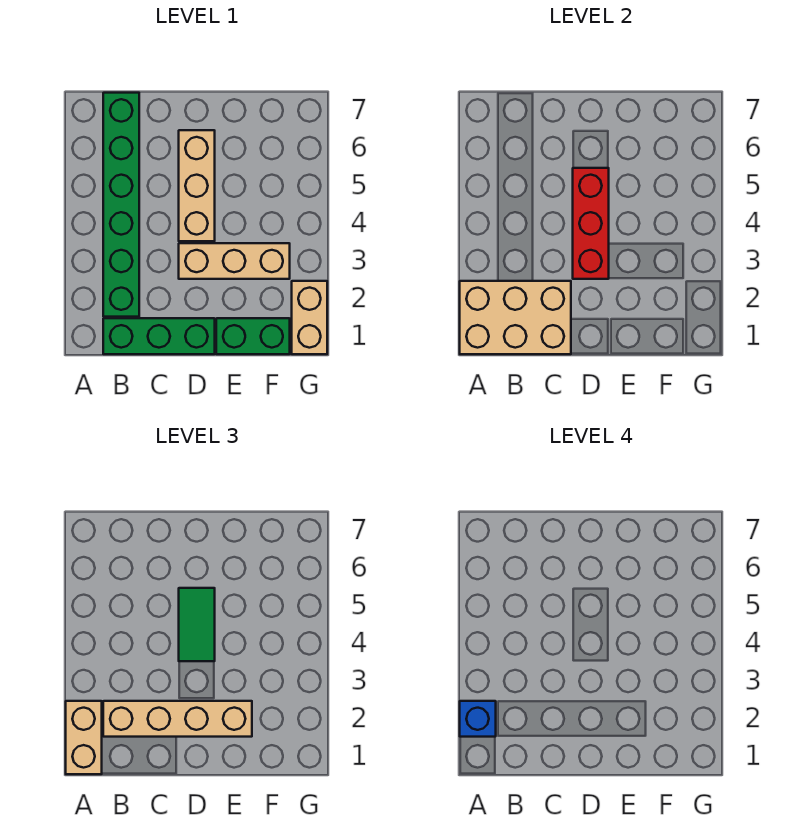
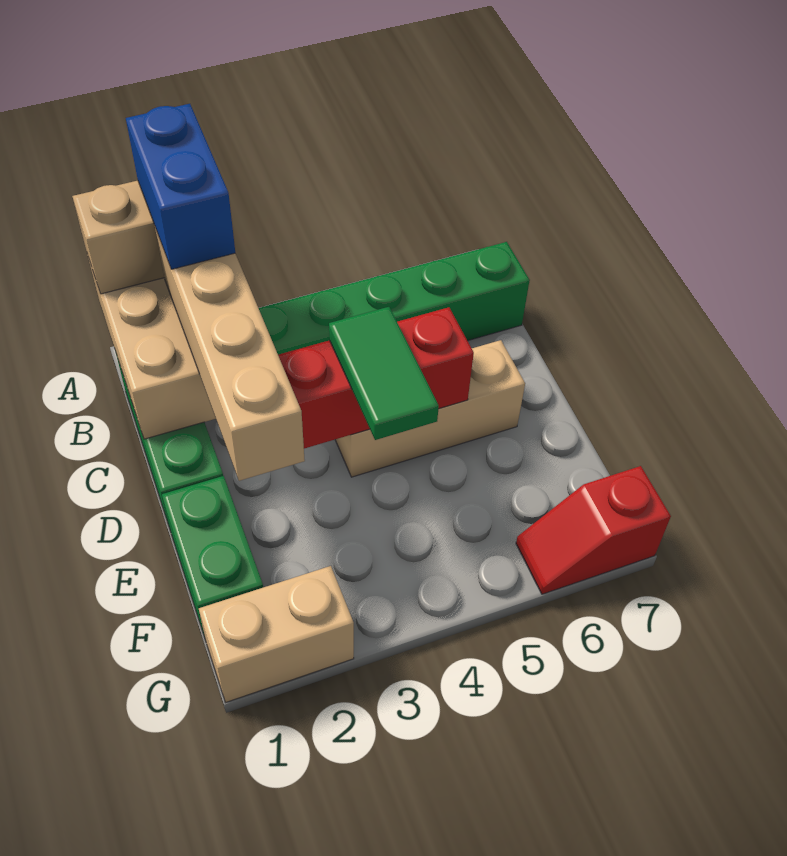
blue 1x1 brick [460,701,496,737] -> blue 1x2 brick [126,104,235,269]
tan 1x3 brick [179,243,290,279] -> none
green 1x2 tile [179,588,215,661] -> green 1x2 tile turned to [329,307,439,440]
none -> red 1x2 slope [516,466,671,594]

